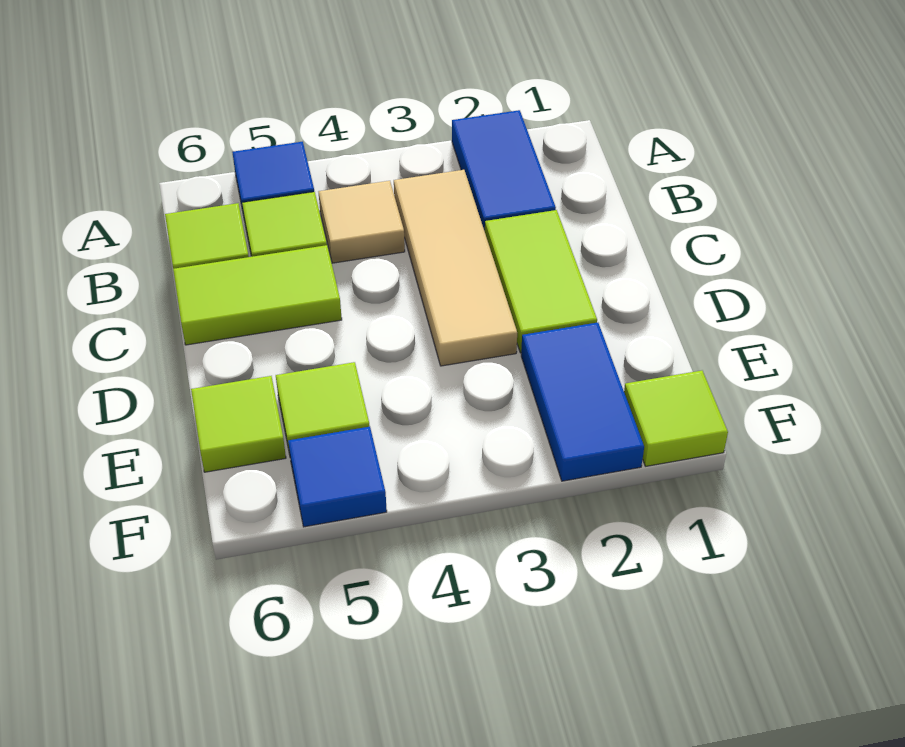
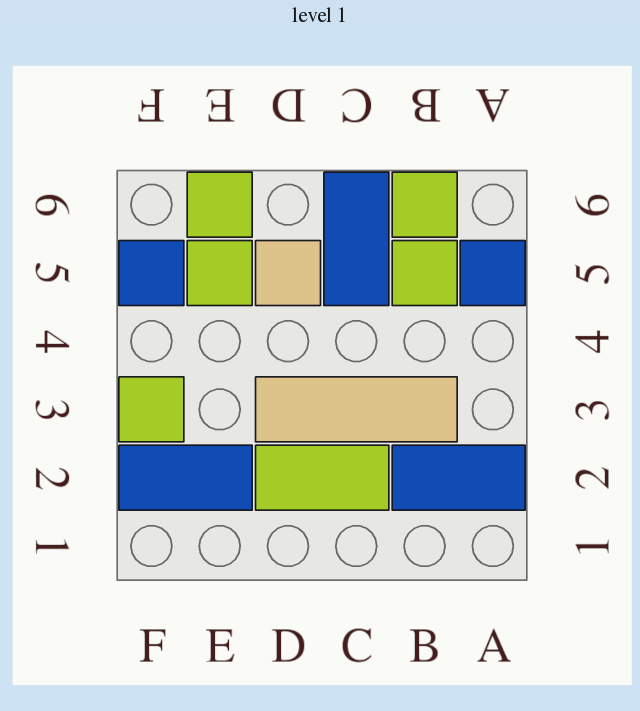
tan 1x1 tile [319,181,405,263] -> tan 1x1 tile moved to [256,241,321,306]
lime 1x2 tile [173,245,342,345] -> blue 1x2 tile [324,172,389,306]
lime 1x1 tile [624,371,728,466] -> lime 1x1 tile moved to [119,377,184,442]

